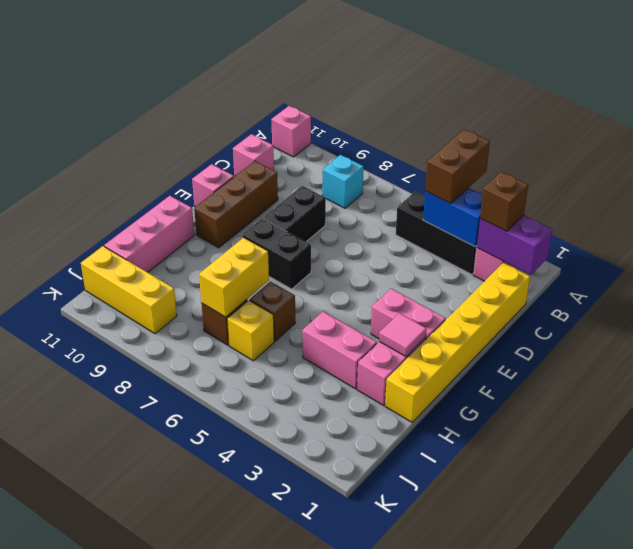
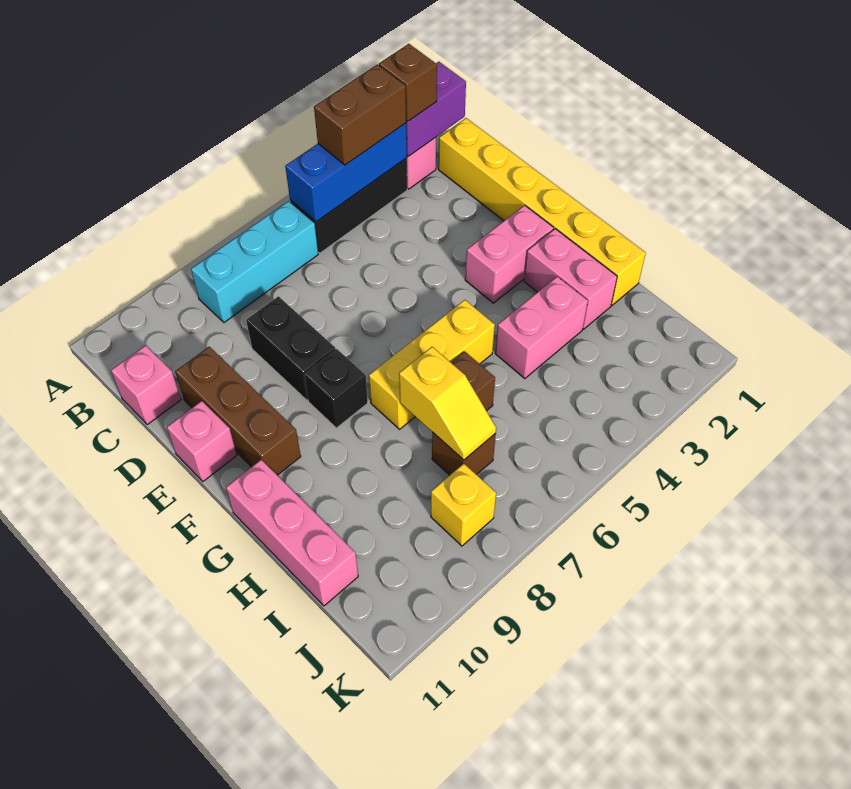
brown 1x2 brick [425,130,490,204] -> brown 1x2 brick turned to [314,64,406,165]
pink 1x1 brick [271,106,311,157] -> none
blue 1x2 brick [423,188,482,247] -> blue 1x3 brick [285,123,407,222]
cyan 1x1 brick [322,155,364,208] -> cyan 1x3 brick [191,201,318,322]
black 1x2 brick [242,218,311,289] -> black 1x1 brick [304,349,368,428]
pink 1x1 tile [379,313,426,357] -> none
yellow 1x2 brick [199,238,269,317] -> yellow 1x2 slope [399,347,496,460]
yellow 1x1 brick [227,300,274,361] -> yellow 1x1 brick moved to [431,464,496,546]
yellow 1x3 brick [81,246,177,334] -> yellow 1x3 brick moved to [369,300,495,429]

